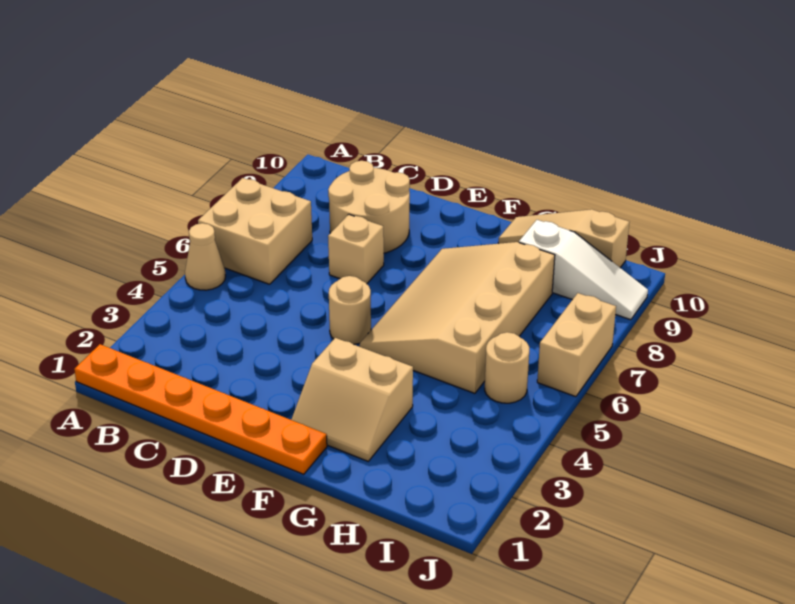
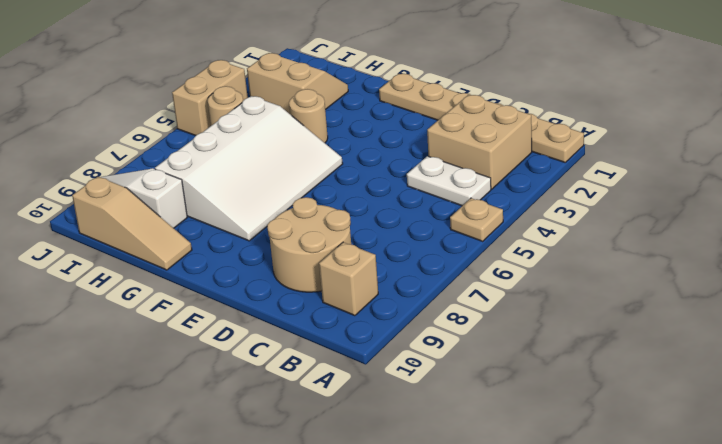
orange 1x6 plate [74,344,327,474] -> tan 1x6 plate [379,74,584,162]
tan 1x1 cone [185,223,226,290] -> tan 1x1 plate [450,198,503,241]
tan 2x2 brick [198,178,312,284] -> tan 2x2 brick moved to [427,95,532,189]
none -> white 1x2 plate [407,156,491,206]
tan 1x1 brick [328,214,384,284] -> tan 1x1 brick moved to [319,242,378,316]
tan 1x1 round brick [329,276,371,344] -> tan 1x1 round brick moved to [289,89,328,143]
tan 2x2 slope [291,338,413,461] -> tan 2x2 slope moved to [247,53,348,114]
tan 3x4 slope [360,242,555,393] -> white 3x4 slope [155,96,343,241]
tan 1x2 brick [537,293,616,397] -> tan 1x2 brick moved to [172,60,248,136]

